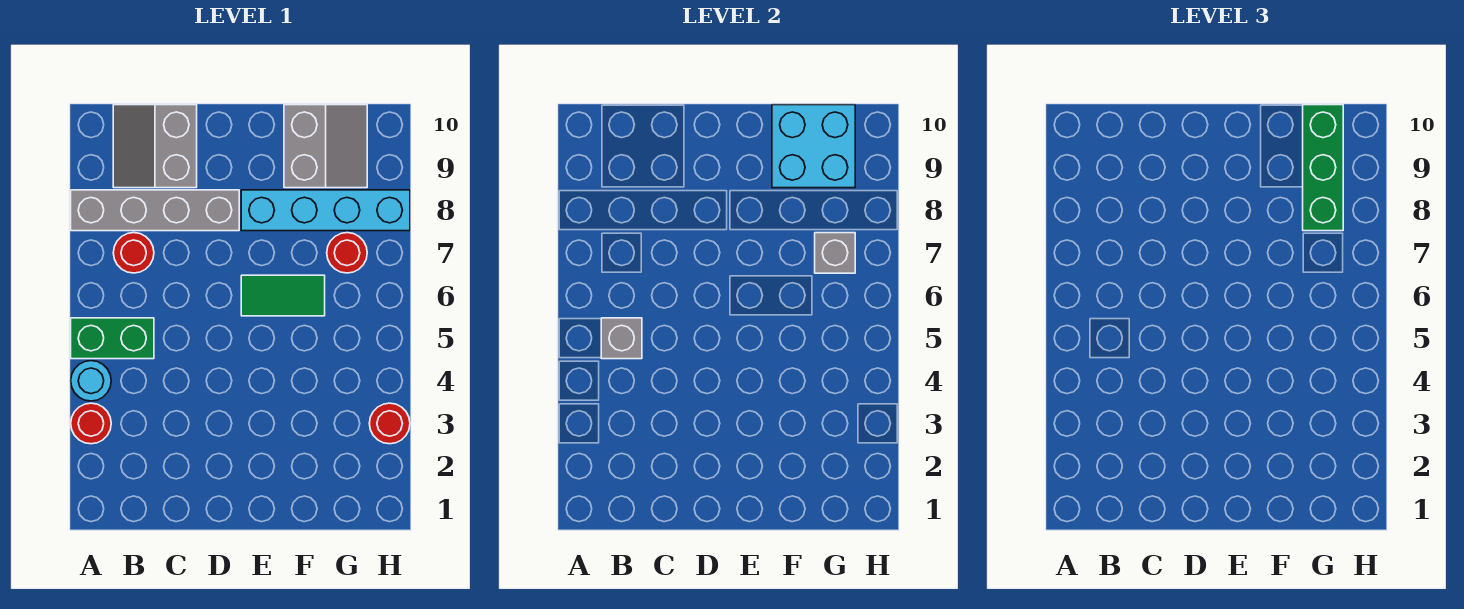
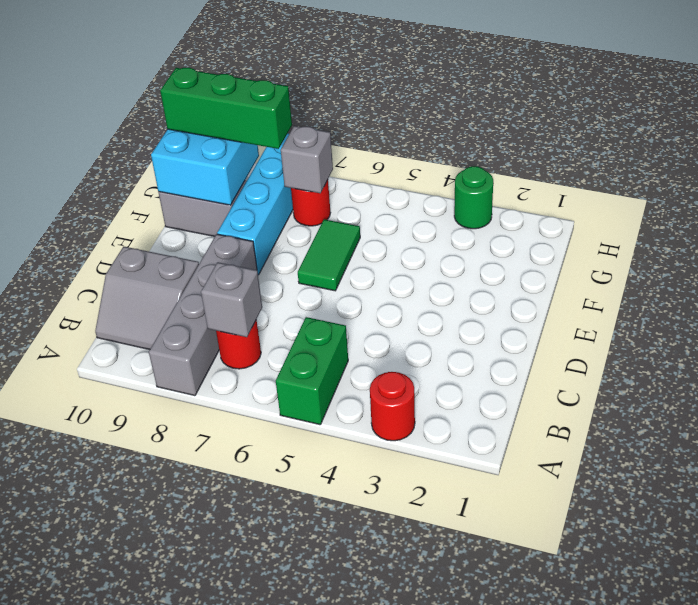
cyan 1x1 round brick [71,361,111,401] -> none
grey 1x1 brick [601,318,642,359] -> grey 1x1 brick moved to [201,262,262,337]
red 1x1 round brick [369,403,410,444] -> green 1x1 round brick [454,166,493,229]

